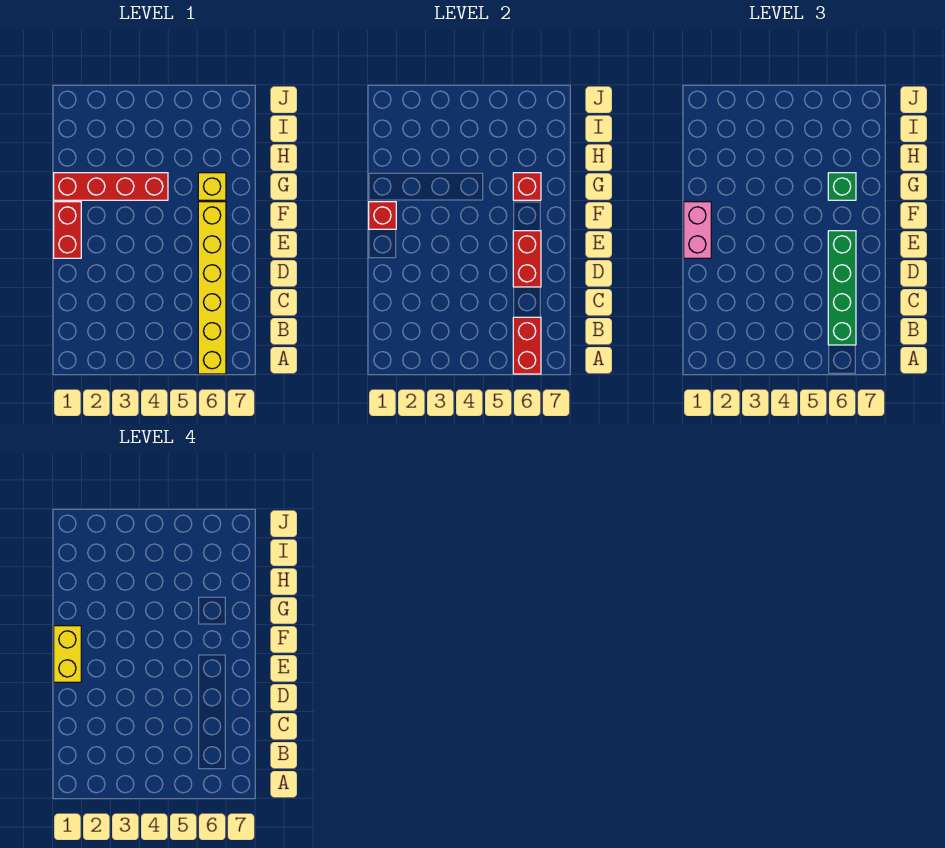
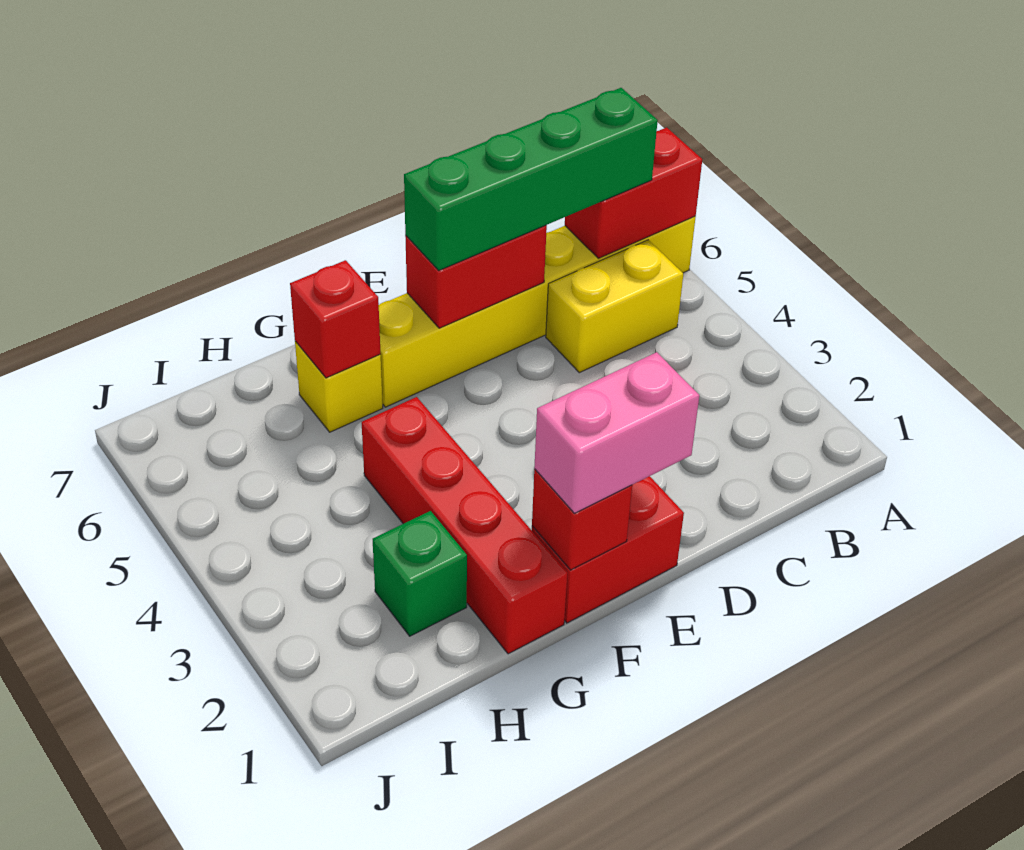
yellow 1x2 brick [54,626,81,682] -> yellow 1x2 brick moved to [546,240,683,373]
green 1x1 brick [828,173,856,200] -> green 1x1 brick moved to [373,511,467,636]

